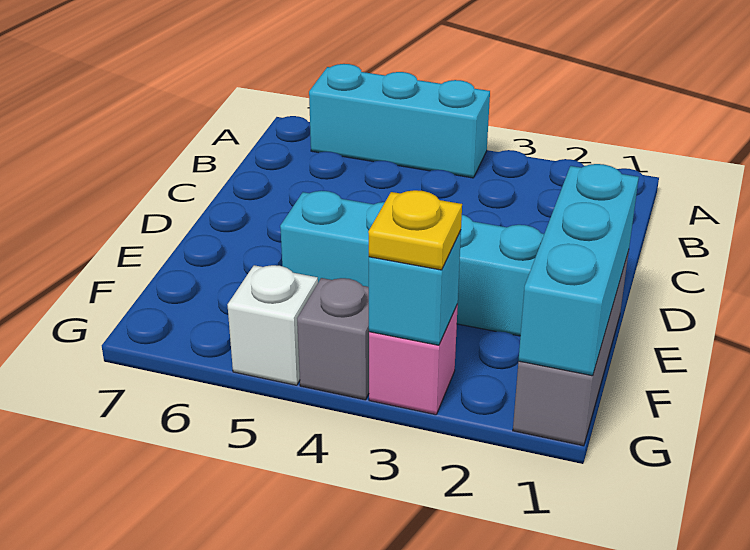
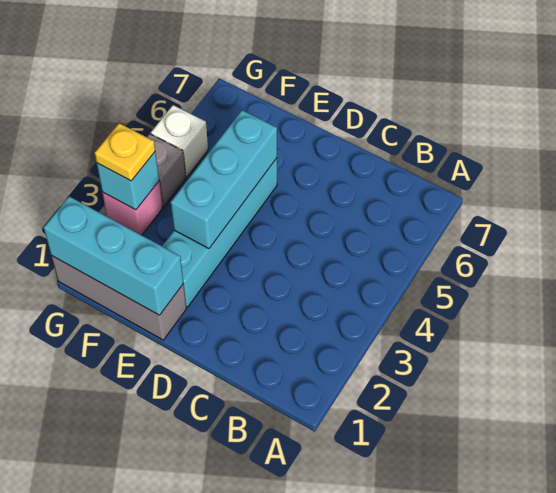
cyan 1x3 brick [309,64,490,178] -> cyan 1x3 brick moved to [171,110,277,249]

